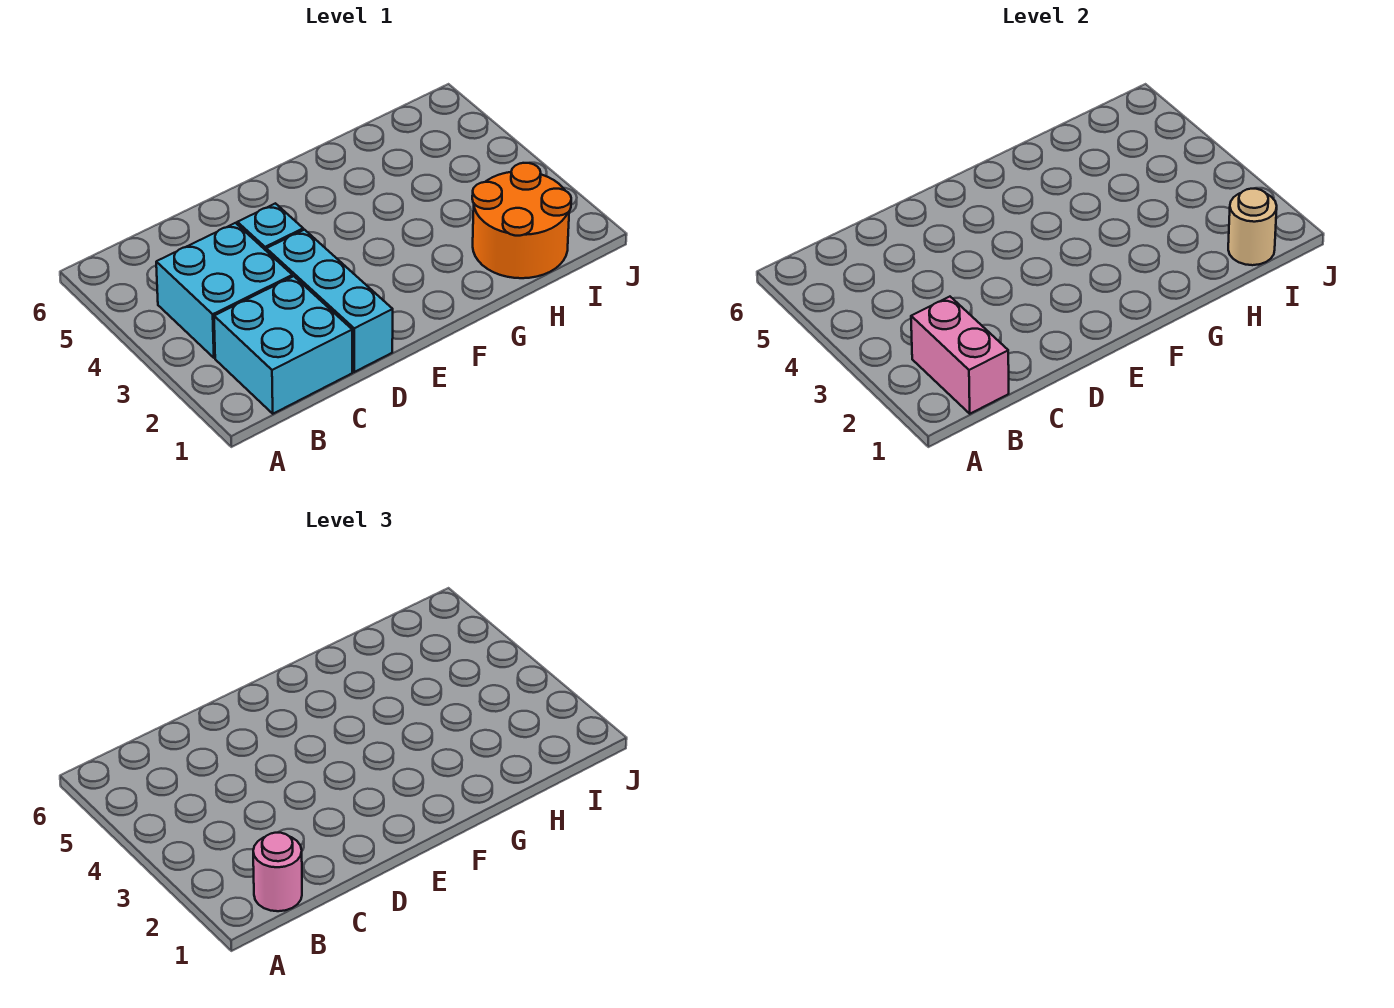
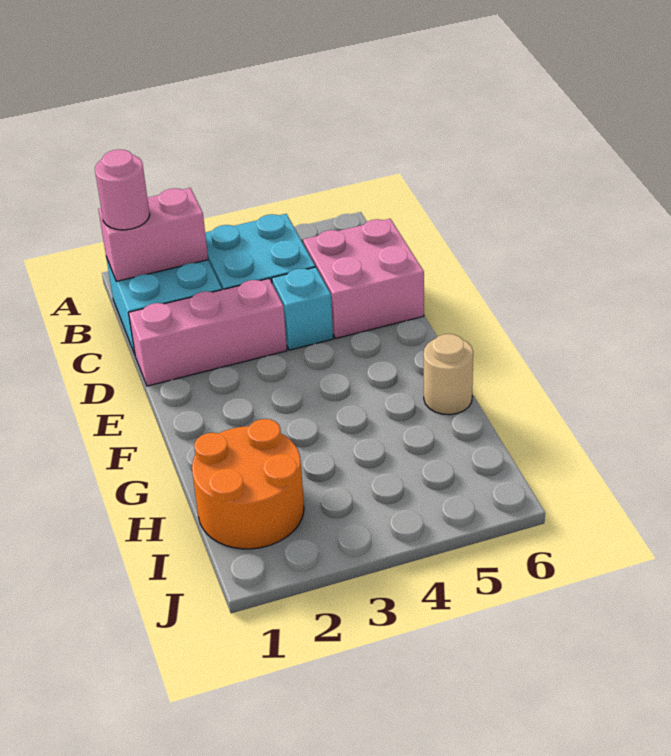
none -> pink 2x2 brick [303,219,424,338]
cyan 1x3 brick [266,230,393,372] -> pink 1x3 brick [129,279,287,386]
tan 1x1 round brick [1228,189,1277,265] -> tan 1x1 round brick moved to [424,334,473,415]

